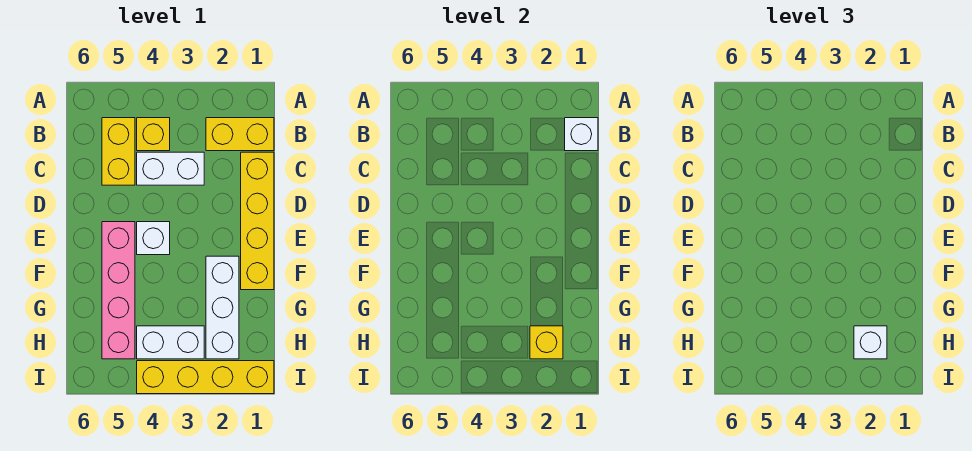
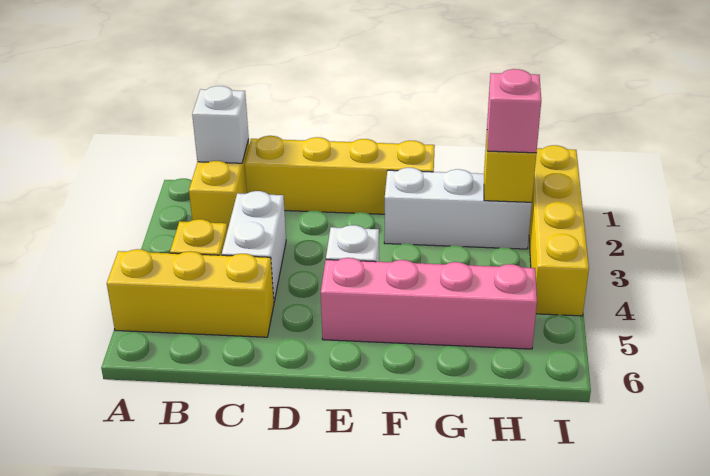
yellow 1x2 brick [102,118,135,185] -> yellow 1x3 brick [107,249,274,337]
white 1x1 brick [854,326,887,359] -> pink 1x1 brick [487,69,541,153]
white 1x2 brick [137,326,204,359] -> none

